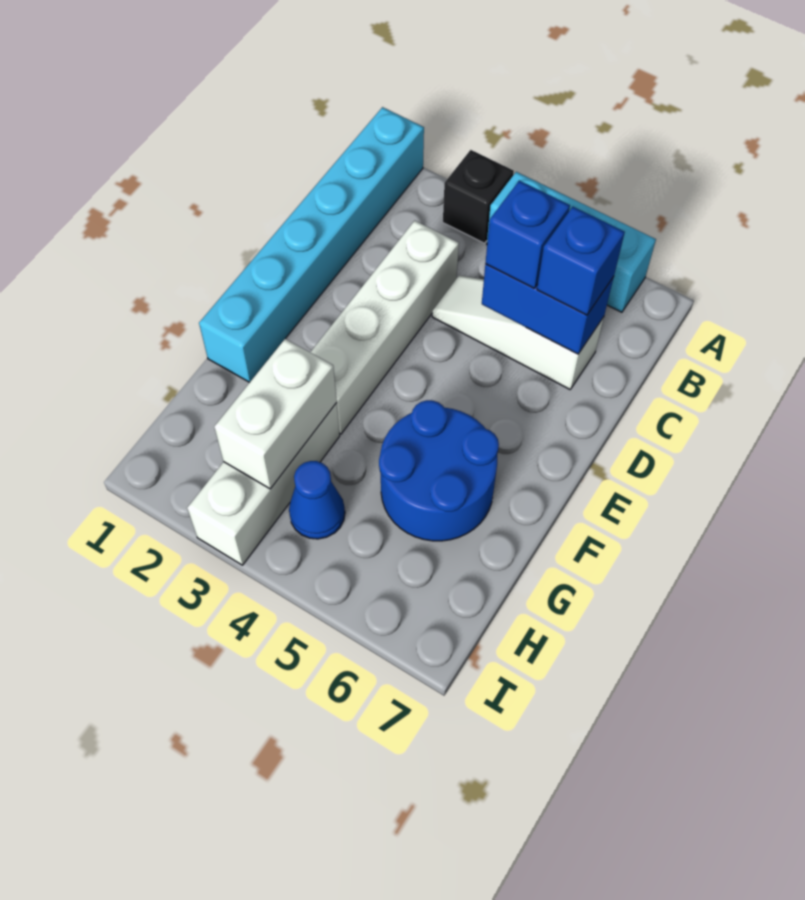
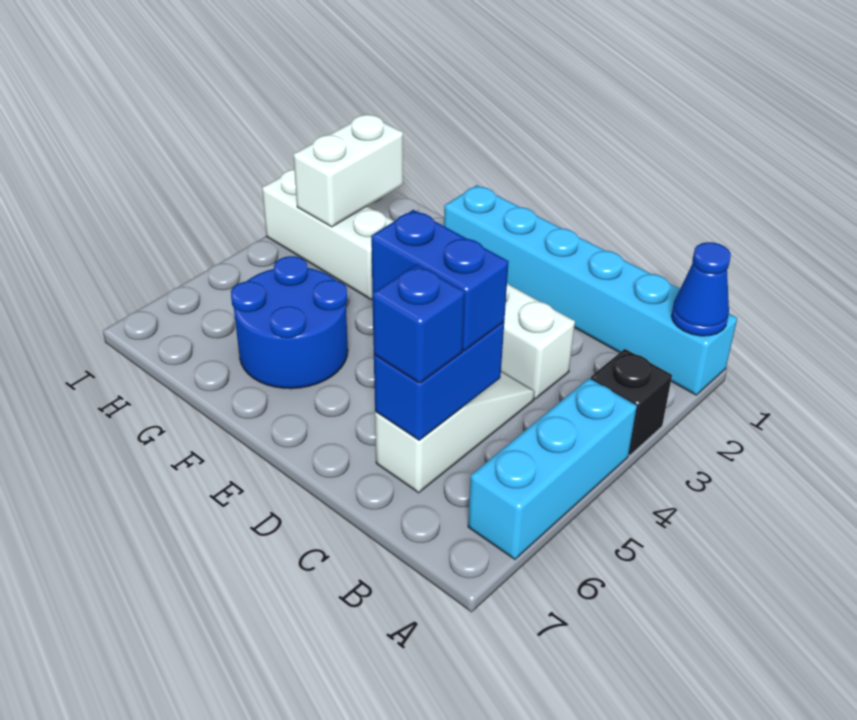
blue 1x1 brick [485,180,570,288] -> blue 1x2 brick [371,210,509,351]
white 1x2 brick [214,339,337,489] -> white 1x2 brick turned to [293,115,403,227]
blue 1x1 cone [289,461,345,539] -> blue 1x1 cone moved to [671,242,731,336]

